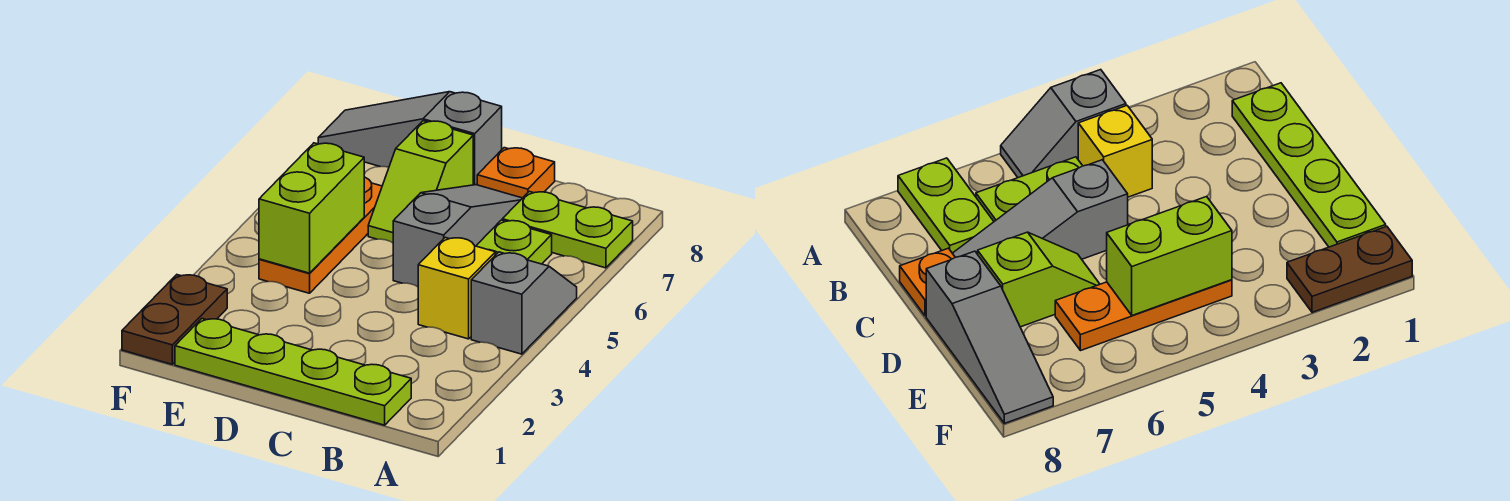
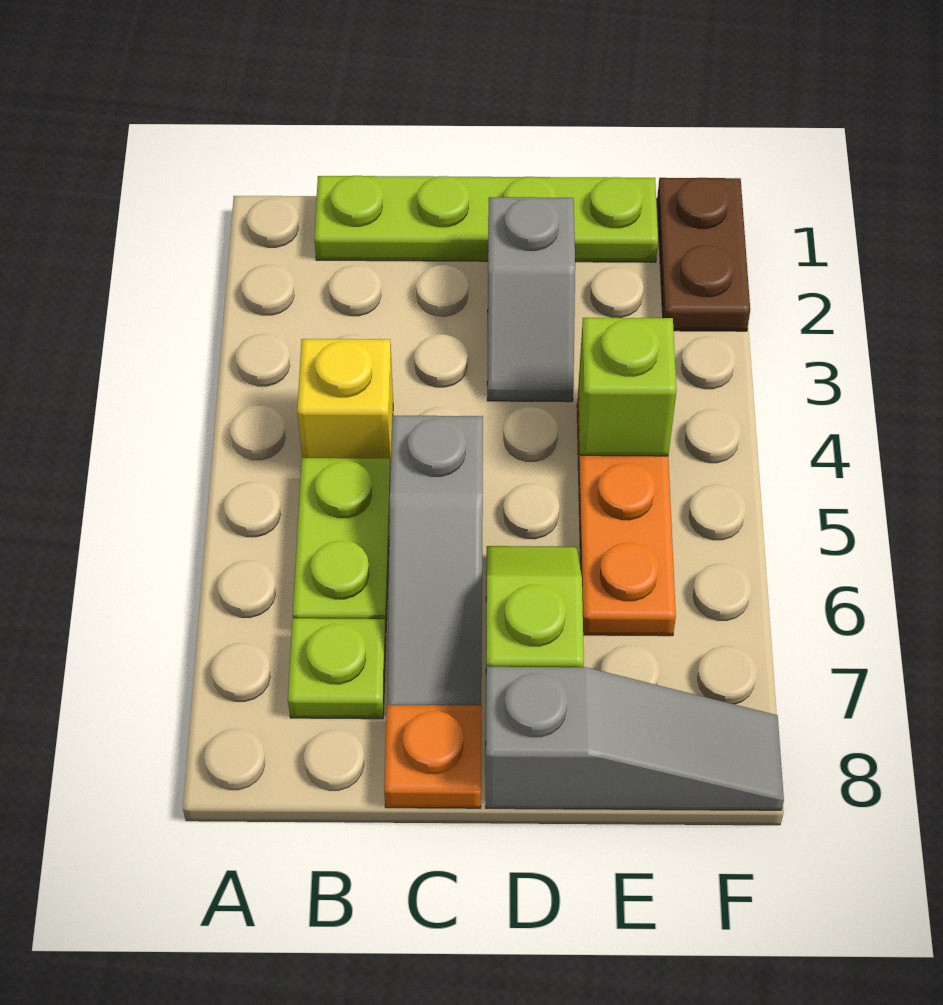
grey 1x2 slope [471,252,577,354] -> grey 1x2 slope moved to [487,197,575,402]
lime 1x2 plate [502,192,633,268] -> lime 1x1 plate [288,618,386,719]
lime 1x2 brick [259,143,364,273] -> lime 1x1 brick [578,318,677,456]

